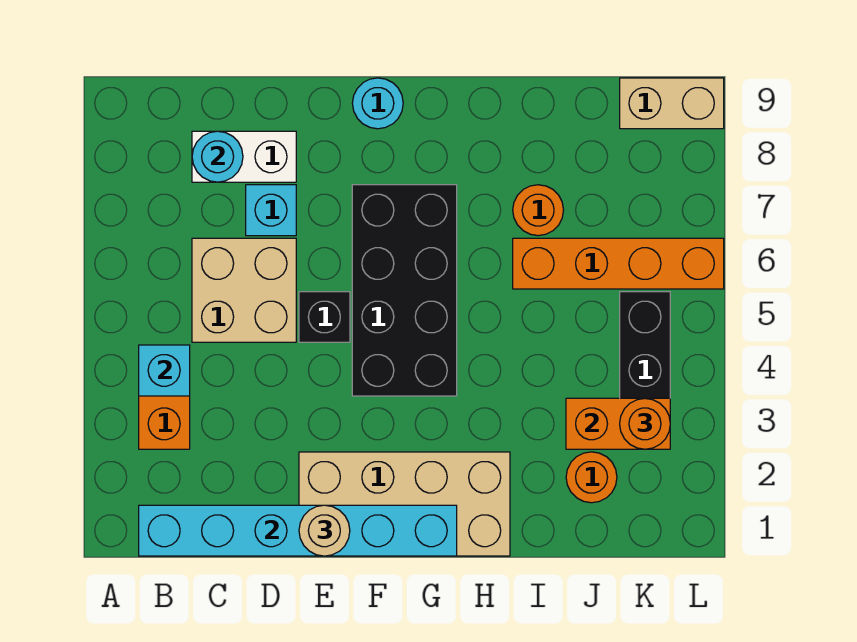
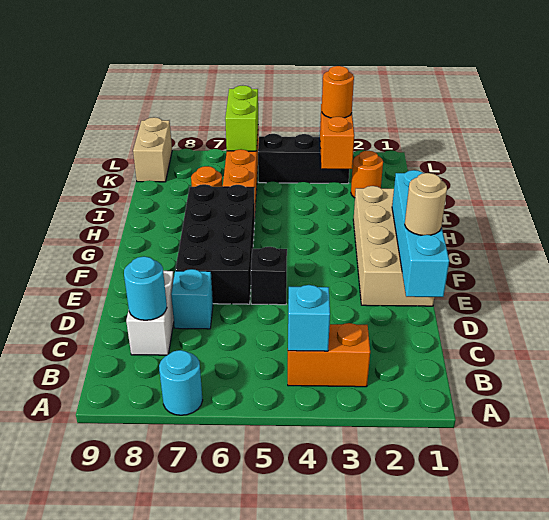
cyan 1x6 brick [139,505,457,556] -> cyan 1x4 brick [392,170,449,297]
tan 2x2 brick [192,238,296,342] -> none
black 2x4 brick [352,185,457,396] -> black 2x4 brick turned to [175,184,255,304]
cyan 1x1 round brick [352,78,403,129] -> cyan 1x1 round brick moved to [159,350,203,415]
none -> lime 1x2 brick [225,86,258,151]

